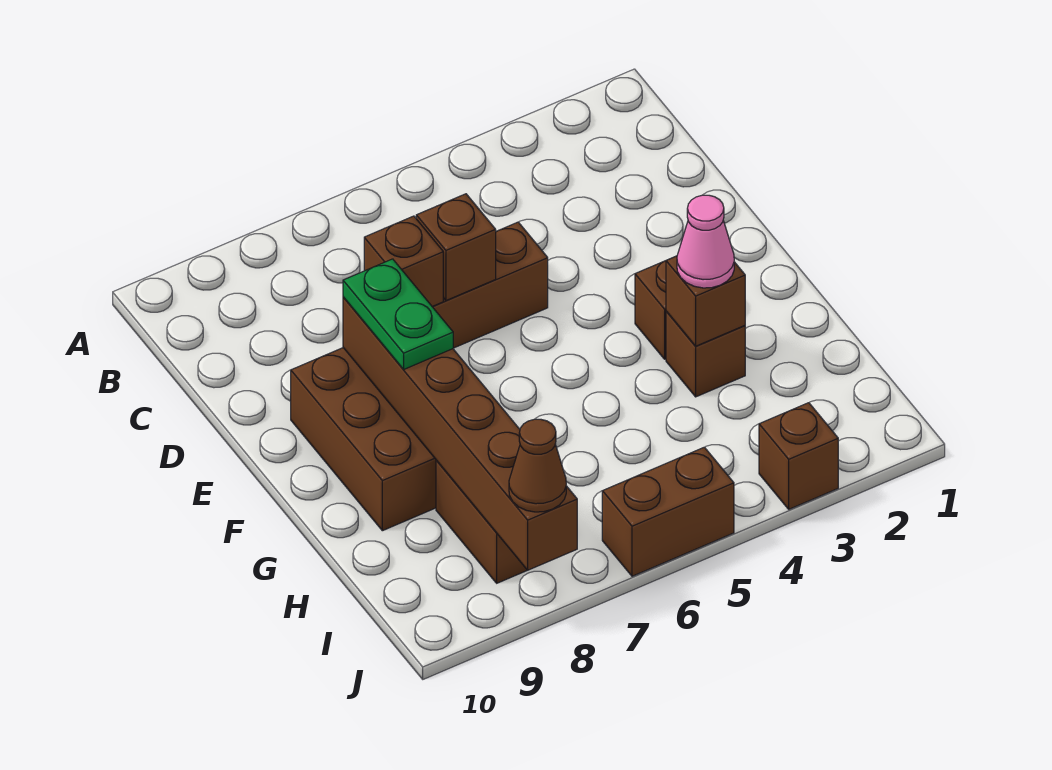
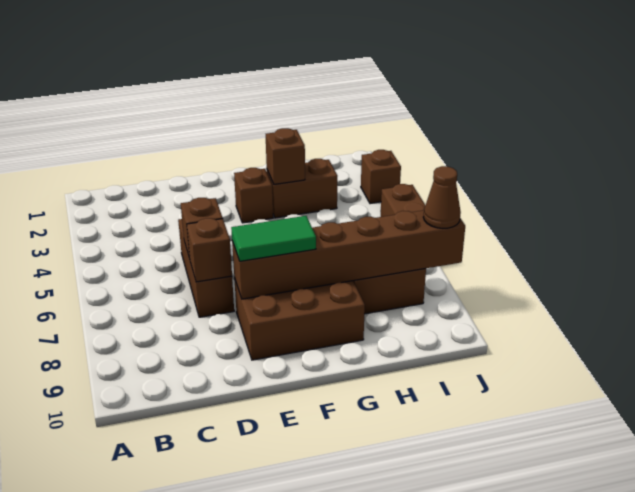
green 1x2 plate [343,259,453,370] -> green 1x2 tile [231,216,316,261]
brown 1x1 brick [666,311,745,397] -> brown 1x2 brick [267,159,337,218]
pink 1x1 cone [677,195,734,288] -> none

